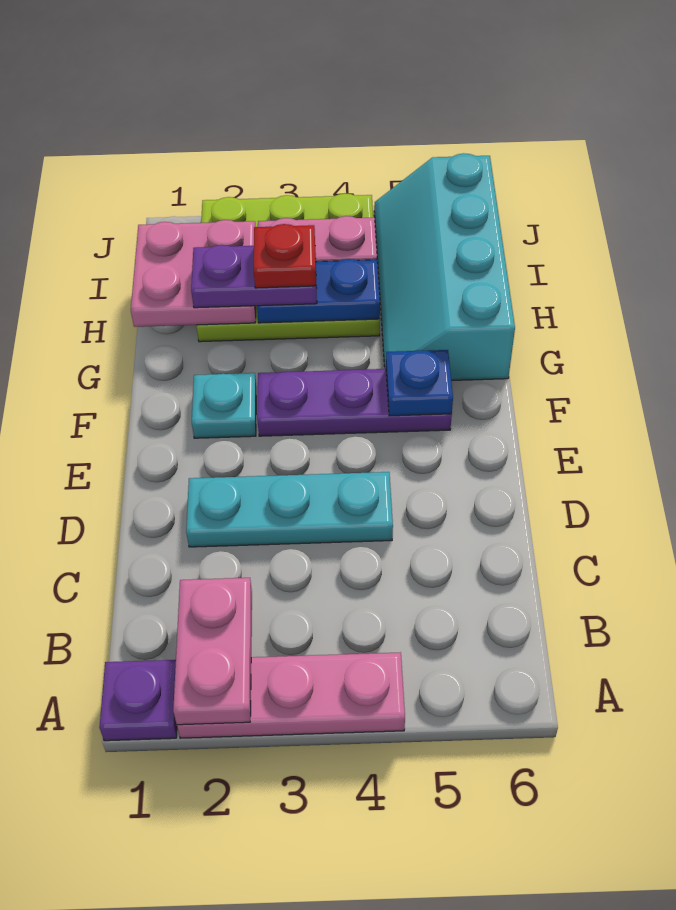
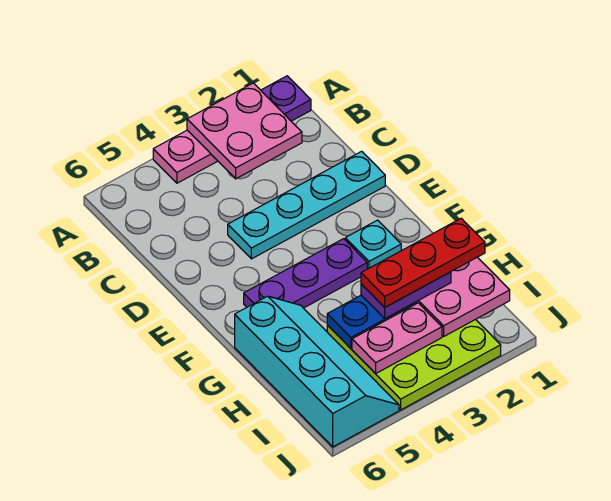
pink 1x2 plate [173,578,252,725] -> pink 2x2 plate [187,83,302,179]
cyan 1x3 plate [186,472,393,547] -> cyan 1x4 plate [228,151,385,259]
blue 1x1 plate [386,350,453,416] -> none
red 1x1 plate [254,224,316,288] -> red 1x3 plate [361,218,485,307]

